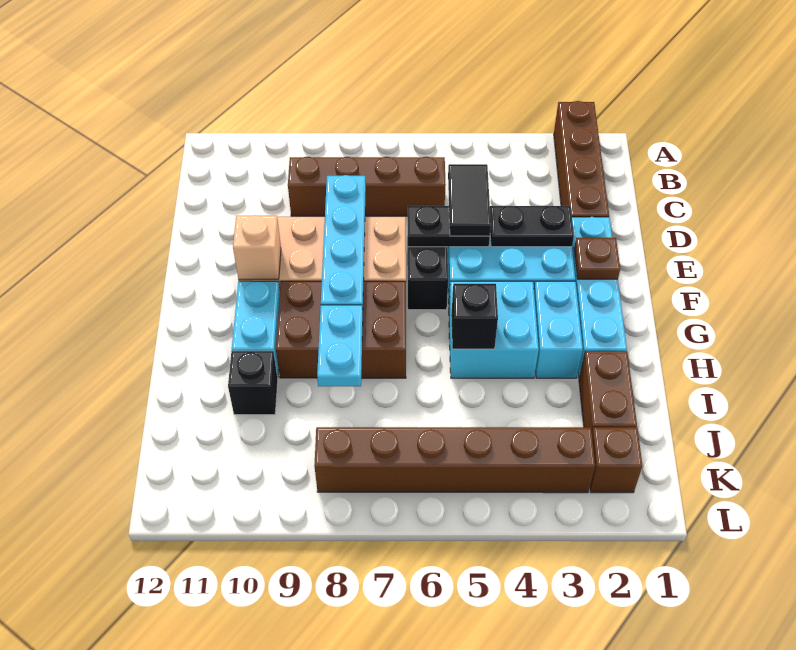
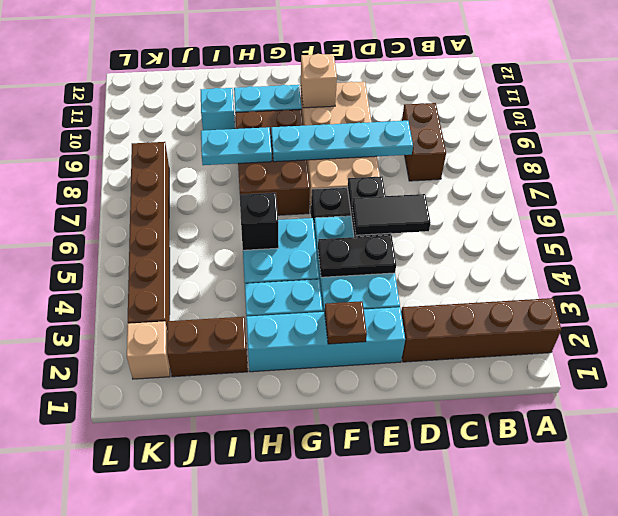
brown 1x4 brick [288,157,446,216] -> brown 1x2 brick [402,103,446,181]
black 1x2 plate [490,206,574,247] -> black 1x2 plate turned to [318,235,396,277]
black 1x1 brick [228,351,278,415] -> cyan 1x1 brick [201,88,235,131]
brown 1x1 brick [590,427,643,493] -> tan 1x1 brick [127,321,170,379]

